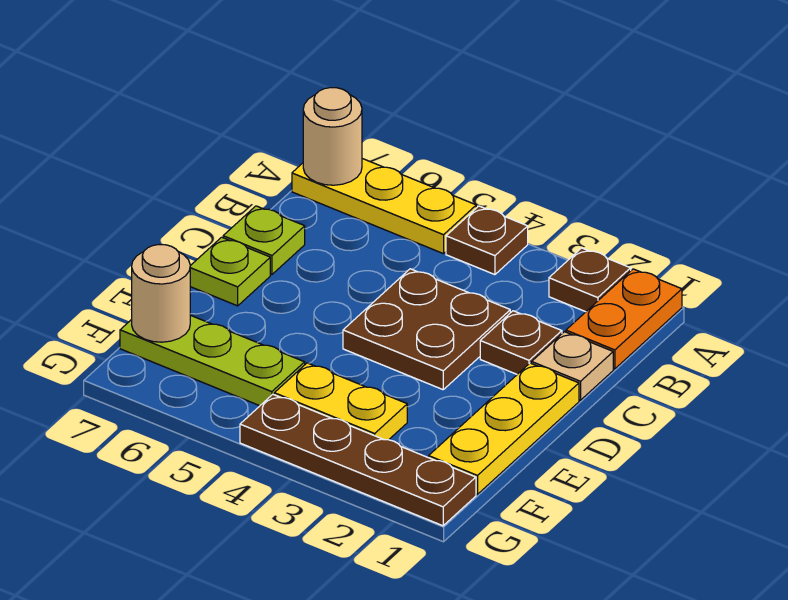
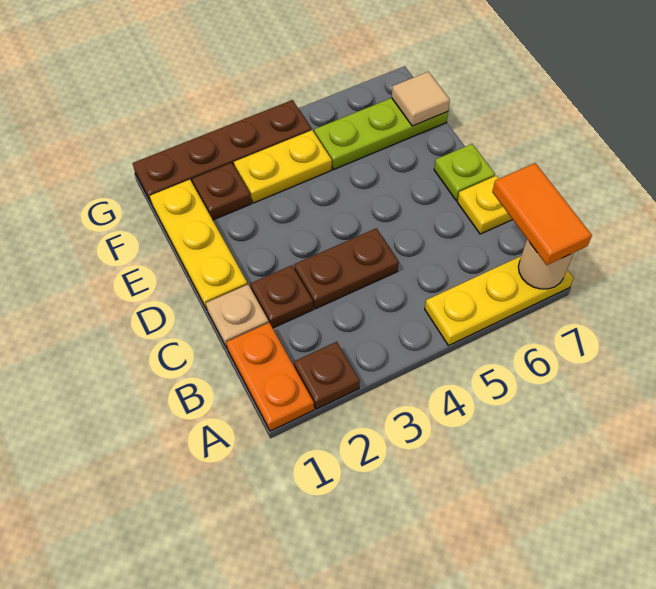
brown 1x1 plate [446,206,528,275] -> brown 1x1 plate moved to [192,163,251,220]
none -> orange 1x2 tile [492,163,592,265]
brown 2x2 plate [343,269,510,390] -> brown 1x2 plate [294,228,399,309]
lime 1x1 plate [223,206,305,274] -> yellow 1x1 plate [457,176,512,234]
tan 1x1 round brick [132,245,190,342] -> tan 1x1 tile [392,72,450,126]

